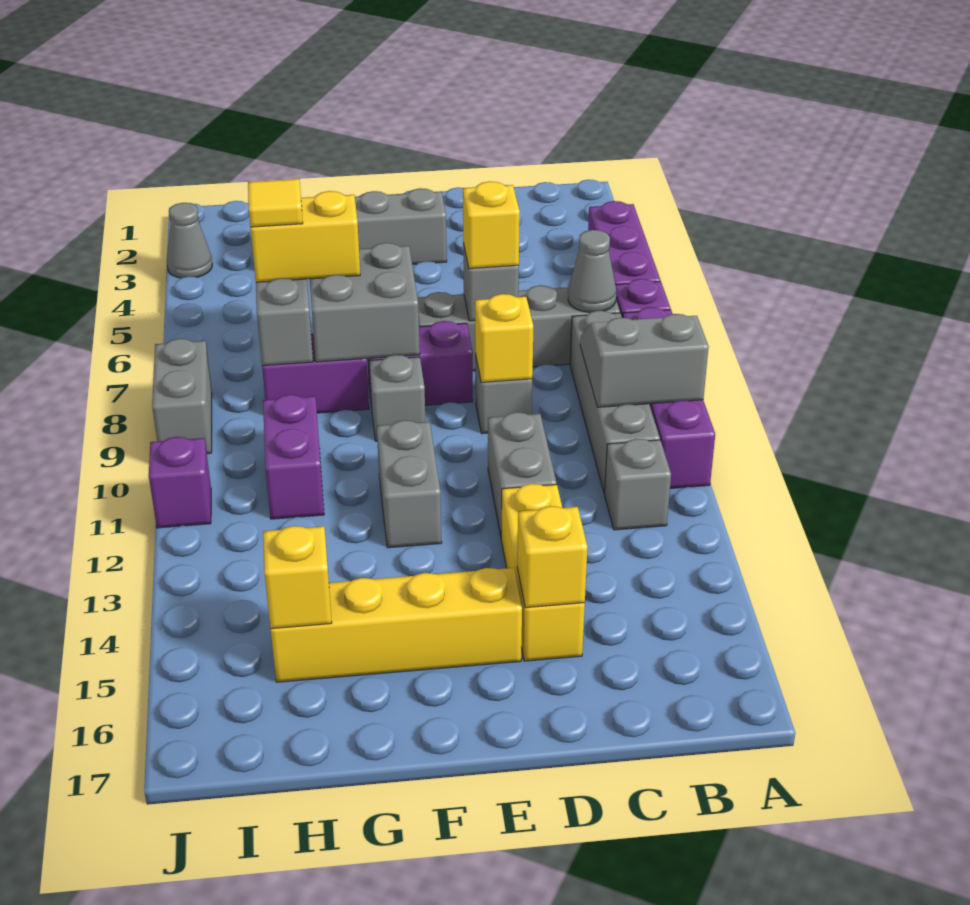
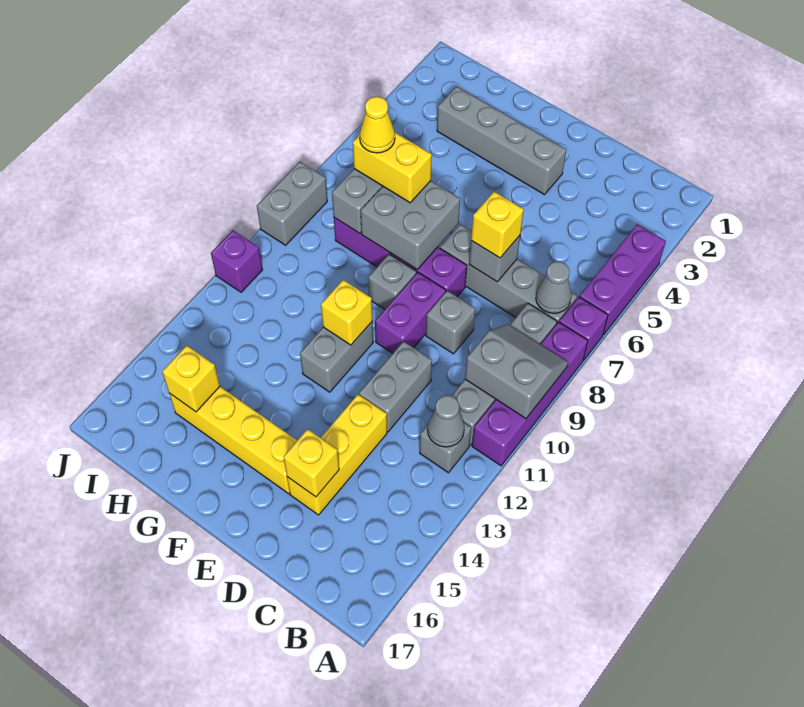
yellow 1x1 brick [475,294,533,382] -> yellow 1x1 brick moved to [321,280,372,345]
yellow 1x1 tile [248,179,303,227] -> yellow 1x1 cone [360,97,395,153]
purple 1x2 brick [263,395,324,519] -> purple 1x2 brick moved to [375,272,446,353]
grey 1x1 cone [167,203,212,278] -> grey 1x1 cone moved to [427,395,464,447]

